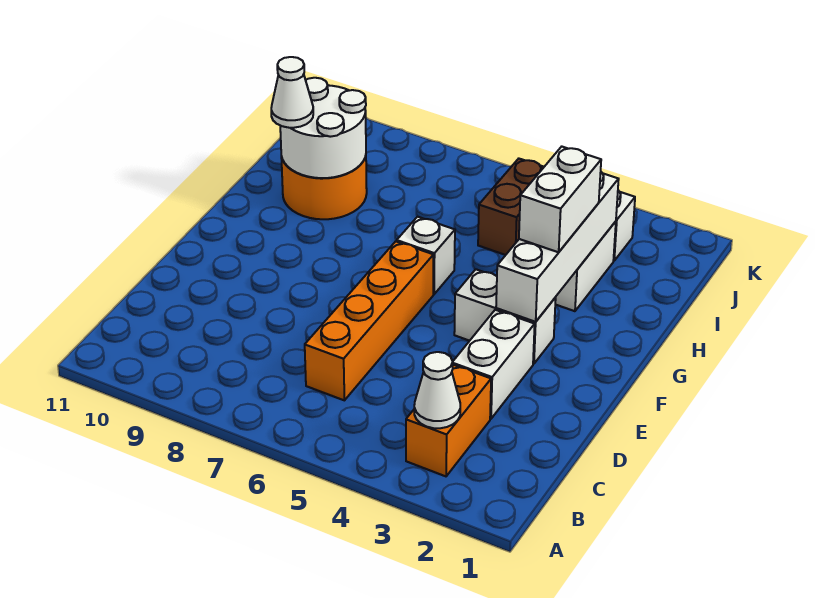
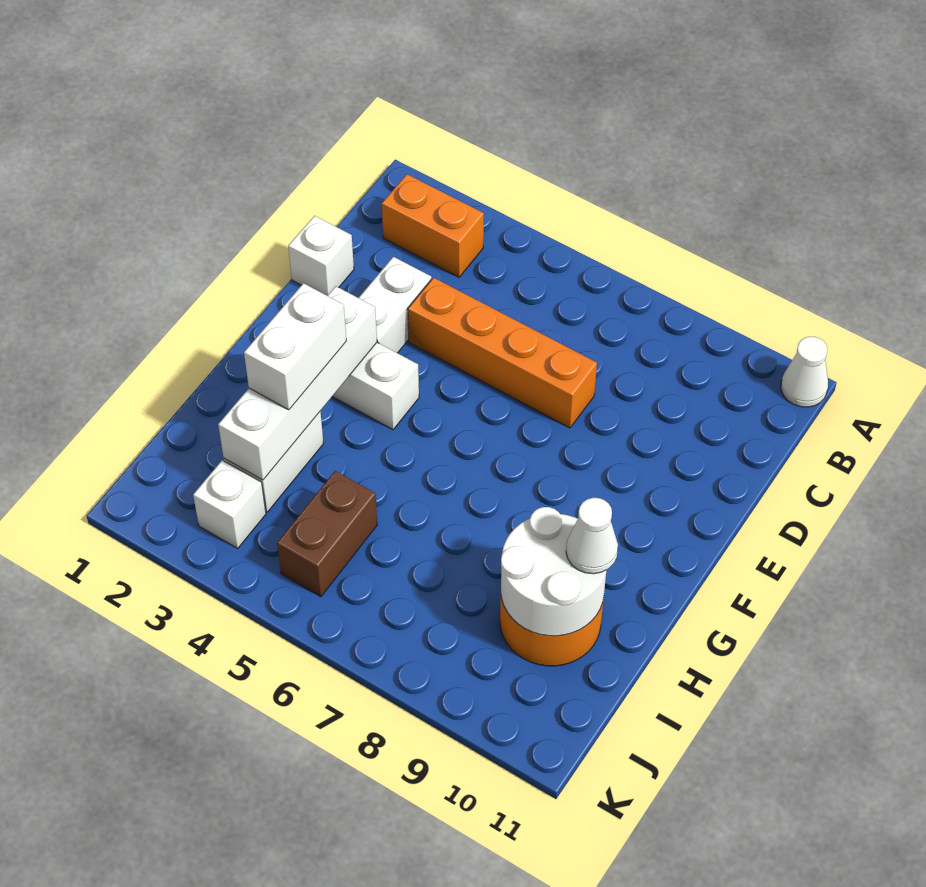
orange 1x2 brick [406,365,491,476] -> orange 1x2 brick turned to [382,174,484,277]
white 1x1 cone [414,352,460,428] -> white 1x1 cone moved to [781,337,828,407]
orange 1x4 brick [305,241,433,400] -> orange 1x4 brick turned to [408,278,597,428]
white 1x1 brick [397,217,455,294] -> white 1x1 brick moved to [288,216,354,296]

